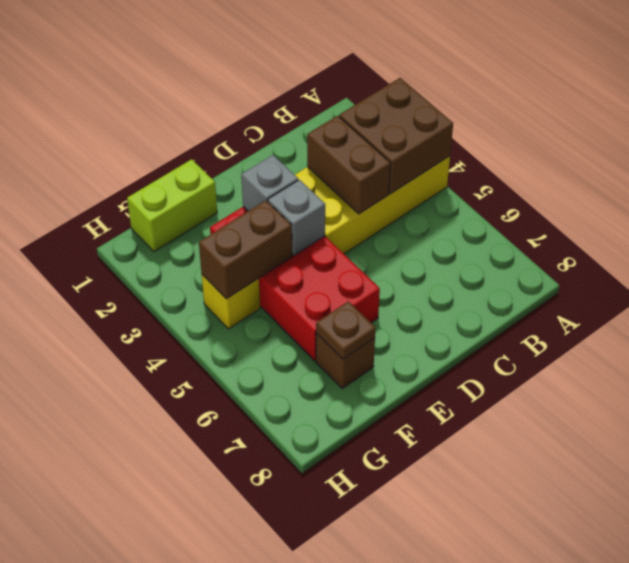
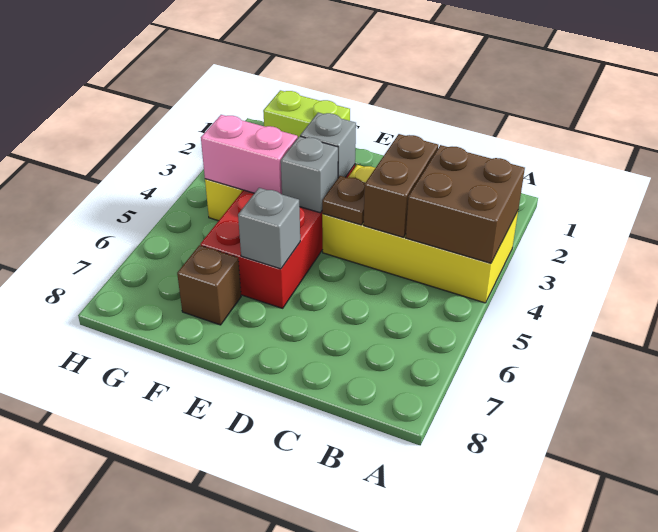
none -> grey 1x1 brick [238,188,300,269]
brown 1x2 brick [199,201,292,299] -> pink 1x2 brick [201,115,298,194]
brown 1x1 plate [316,301,376,359] -> brown 1x1 plate moved to [322,176,365,225]

